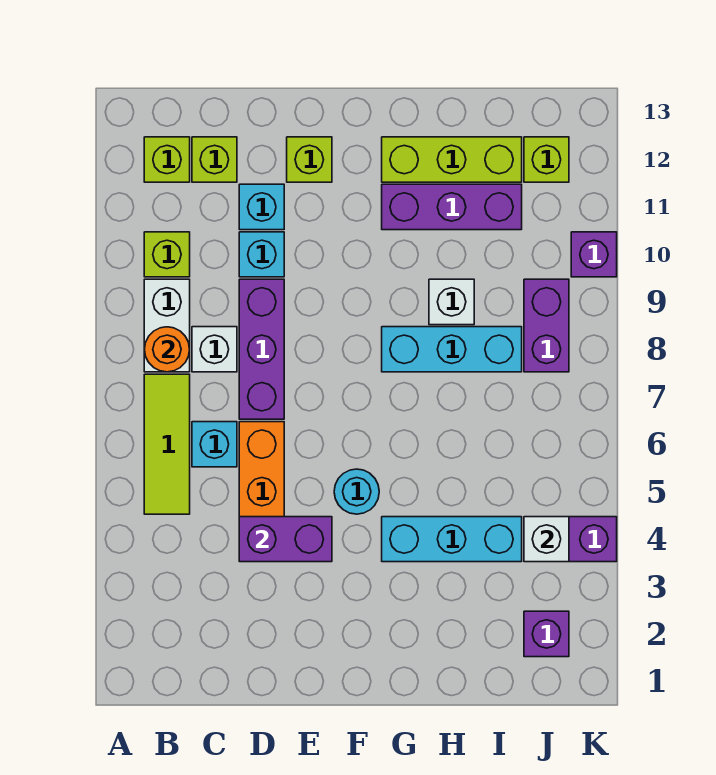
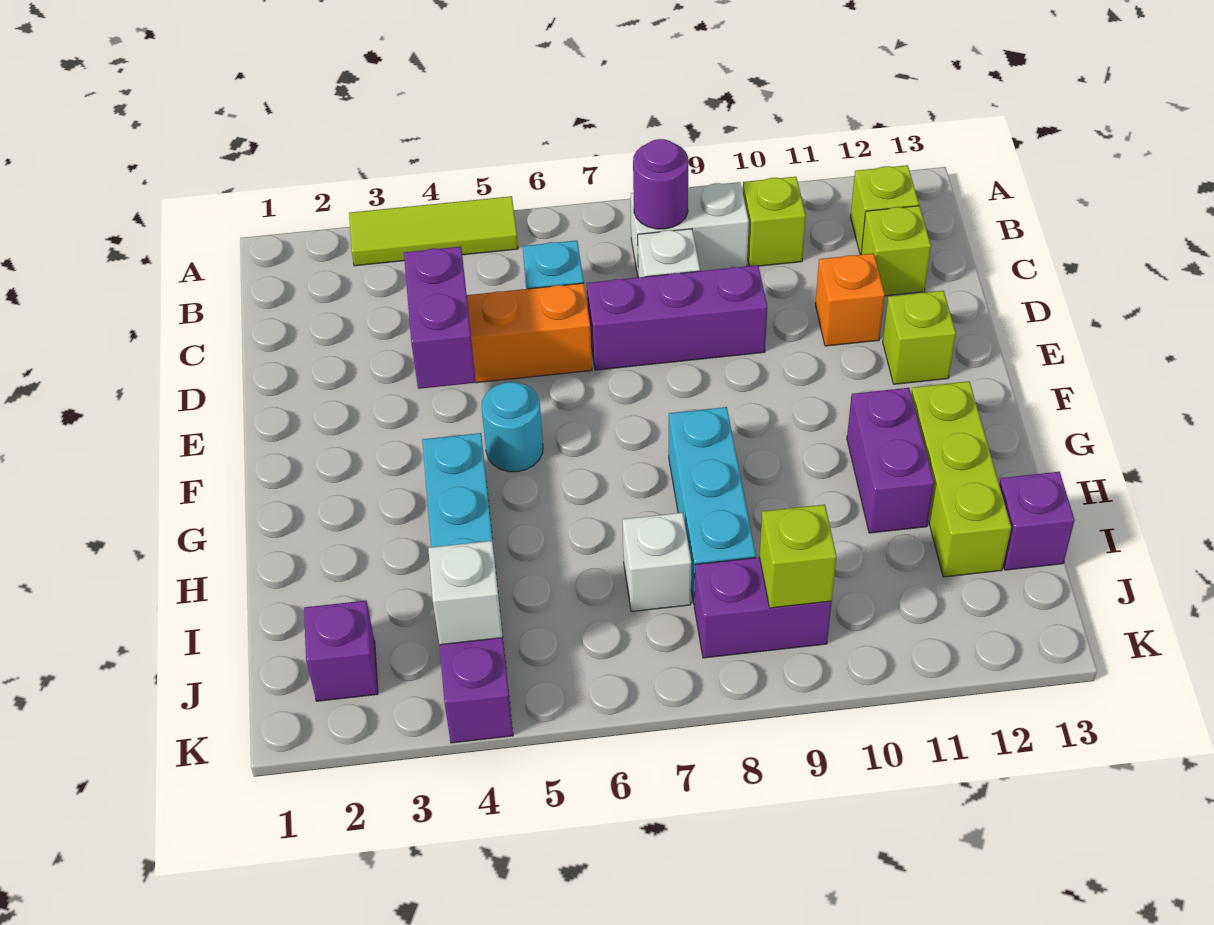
lime 1x3 tile [144,374,190,514] -> lime 1x3 tile moved to [349,196,518,266]
orange 1x1 round brick [144,327,190,372] -> purple 1x1 round brick [633,139,688,229]
cyan 1x1 brick [239,232,284,277] -> none
cyan 1x1 brick [239,184,284,230] -> orange 1x1 brick [815,253,885,346]
purple 1x3 brick [382,184,522,230] -> purple 1x2 brick [847,388,934,533]
white 1x1 brick [429,279,474,325] -> white 1x1 brick moved to [622,513,691,612]
lime 1x1 brick [524,137,569,182] -> lime 1x1 brick moved to [759,505,837,608]
purple 1x1 brick [571,232,617,277] -> purple 1x1 brick moved to [999,472,1075,570]

